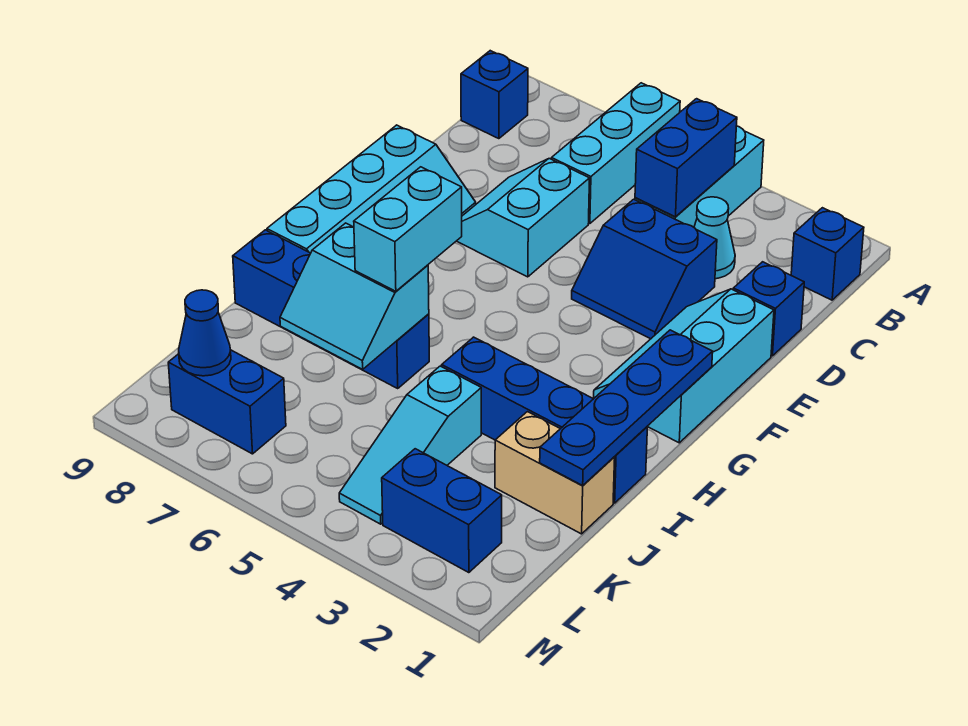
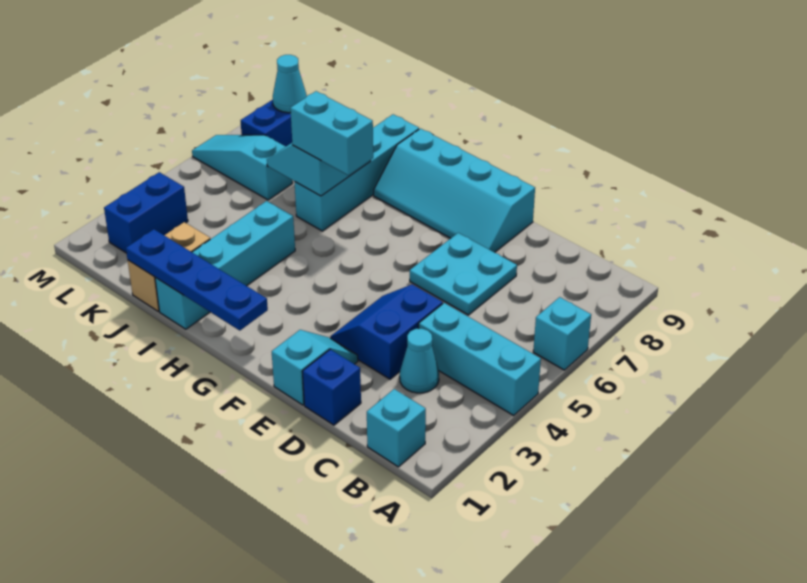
cyan 1x3 brick [551,83,680,224] -> cyan 1x1 brick [533,297,591,370]
blue 1x1 brick [791,208,864,300] -> cyan 1x1 brick [367,389,426,467]
blue 1x2 brick [635,99,737,217] -> none
blue 1x1 brick [461,51,528,139] -> none
cyan 2x2 slope [457,159,590,277] -> cyan 2x2 plate [410,233,517,315]
cyan 2x3 slope [594,289,774,443] -> cyan 1x2 slope [272,330,358,405]
blue 1x4 brick [442,337,647,503] -> cyan 1x4 brick [155,201,295,329]
blue 1x4 brick [233,230,429,388] -> cyan 1x4 brick [295,114,419,231]
cyan 1x3 slope [339,366,481,524] -> cyan 1x3 slope moved to [192,135,293,200]
blue 1x1 cone [179,290,231,376] -> cyan 1x1 cone [273,55,307,113]

